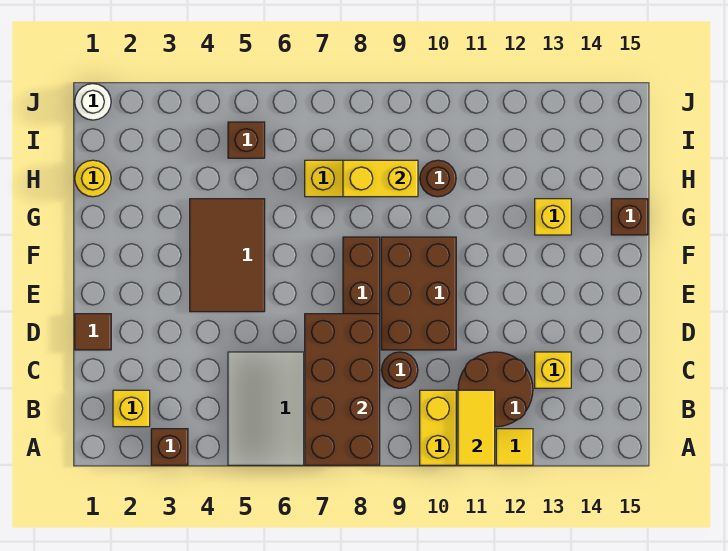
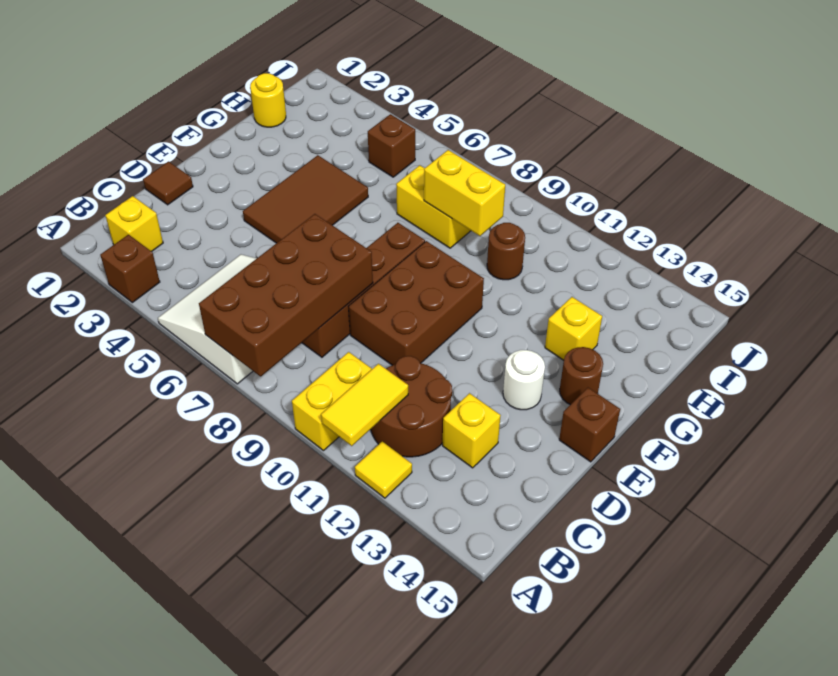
brown 1x1 round brick [381,352,418,388] -> brown 1x1 round brick moved to [560,347,603,405]
brown 1x1 brick [611,199,648,235] -> brown 1x1 brick moved to [559,388,620,462]
white 1x1 round brick [75,84,111,120] -> white 1x1 round brick moved to [503,350,545,410]

